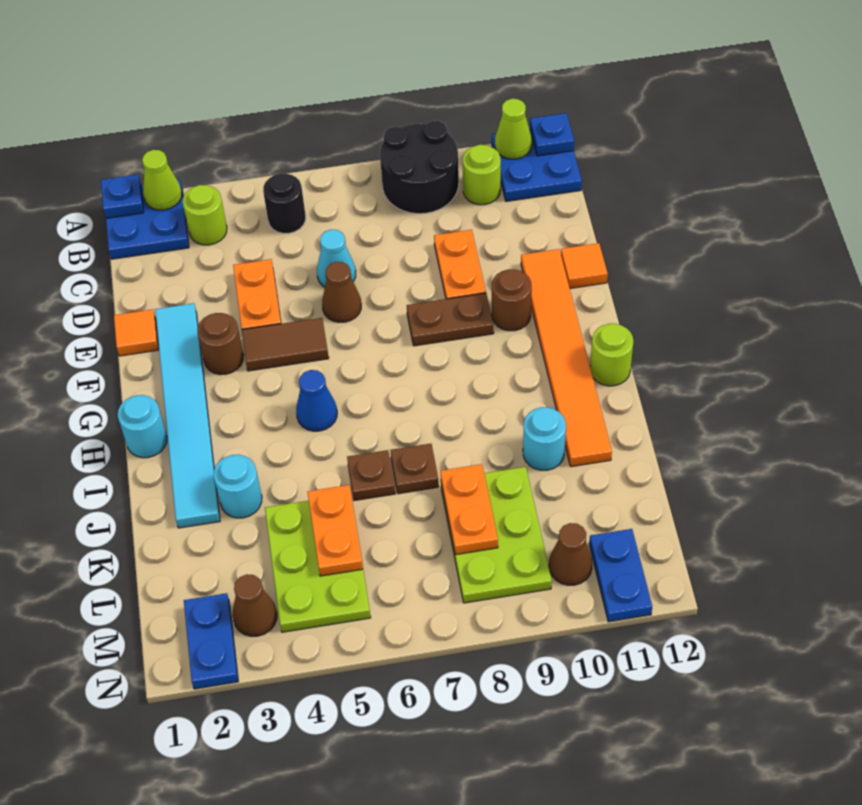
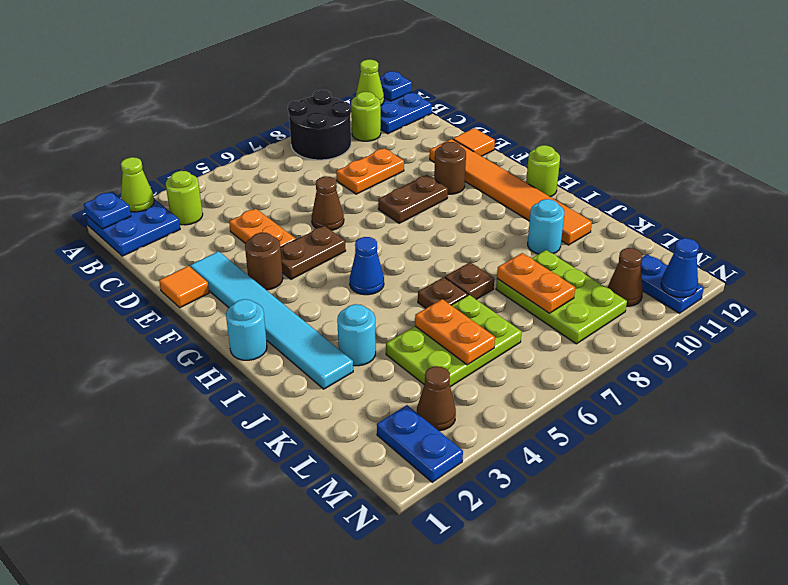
black 1x1 round brick [263,173,306,233] -> none
cyan 1x1 cone [317,230,356,287] -> none
orange 1x2 plate [434,230,486,299] -> orange 1x2 plate turned to [336,148,404,194]
brown 1x2 tile [242,318,329,371] -> brown 1x2 plate [280,226,346,279]
lime 2x3 plate [265,501,371,632] -> lime 2x3 plate turned to [386,295,522,387]
none -> blue 1x1 cone [661,238,699,297]

